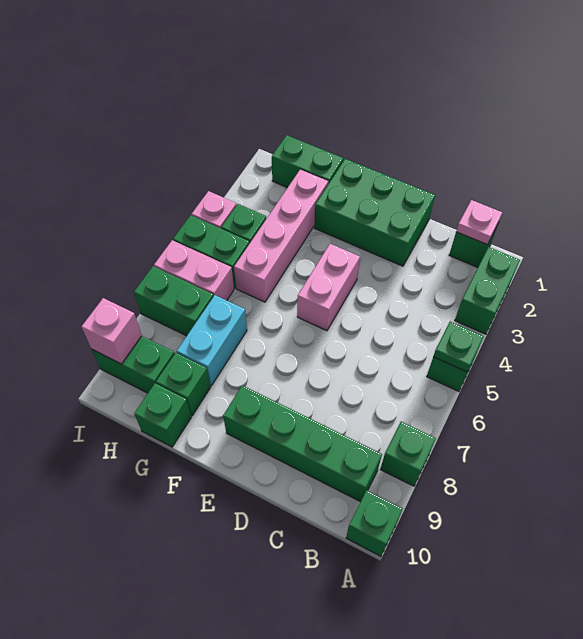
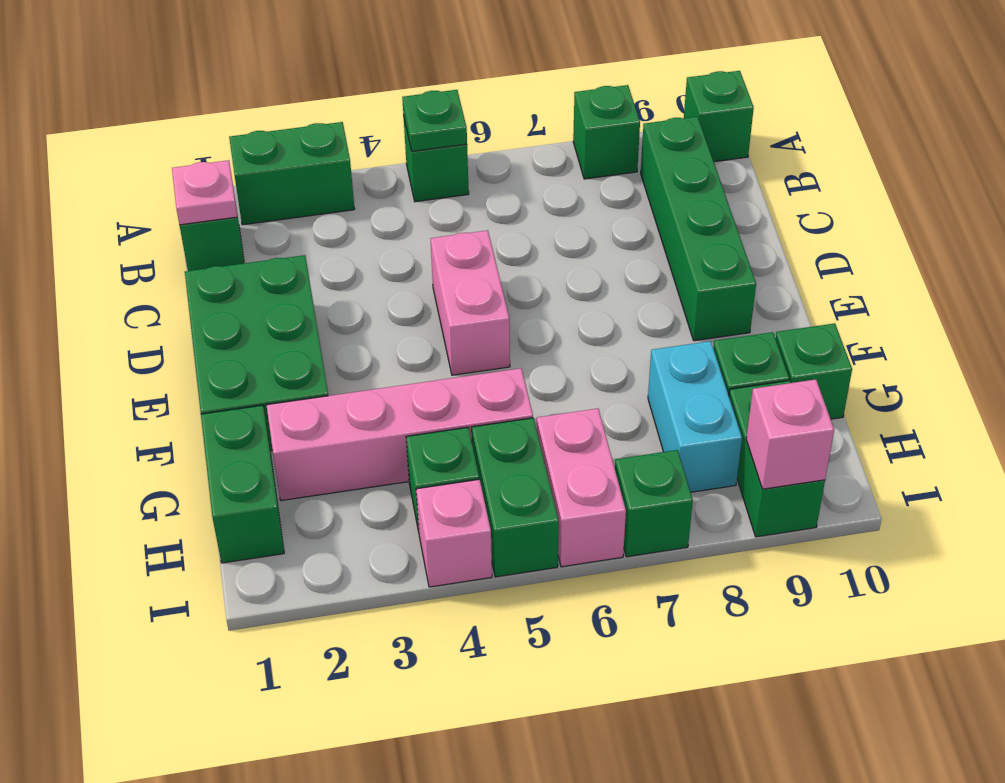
pink 1x2 brick [297,244,360,331] -> pink 1x2 brick turned to [430,230,510,375]
cyan 1x2 brick [177,295,247,386] -> cyan 1x2 brick turned to [648,341,742,492]
green 1x2 brick [134,266,214,336] -> green 1x1 brick [615,450,693,557]

